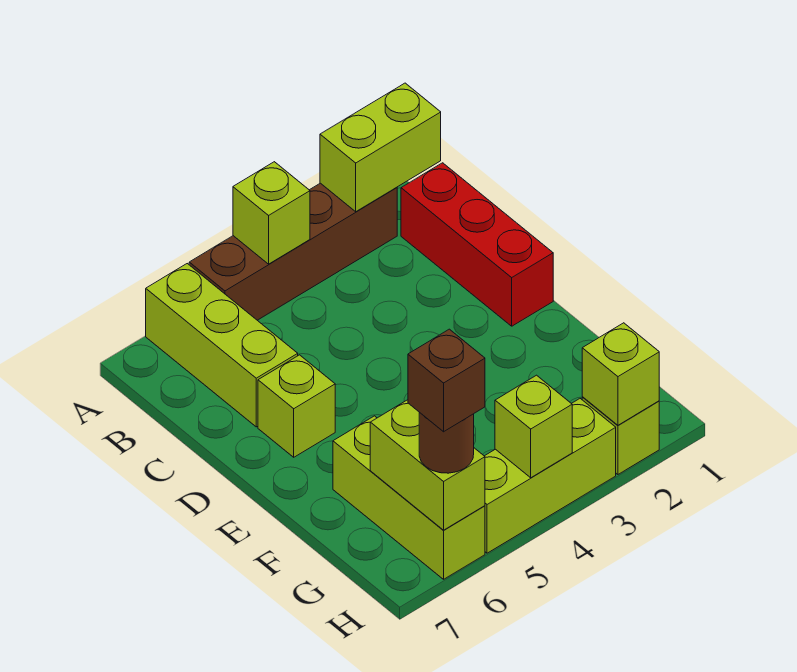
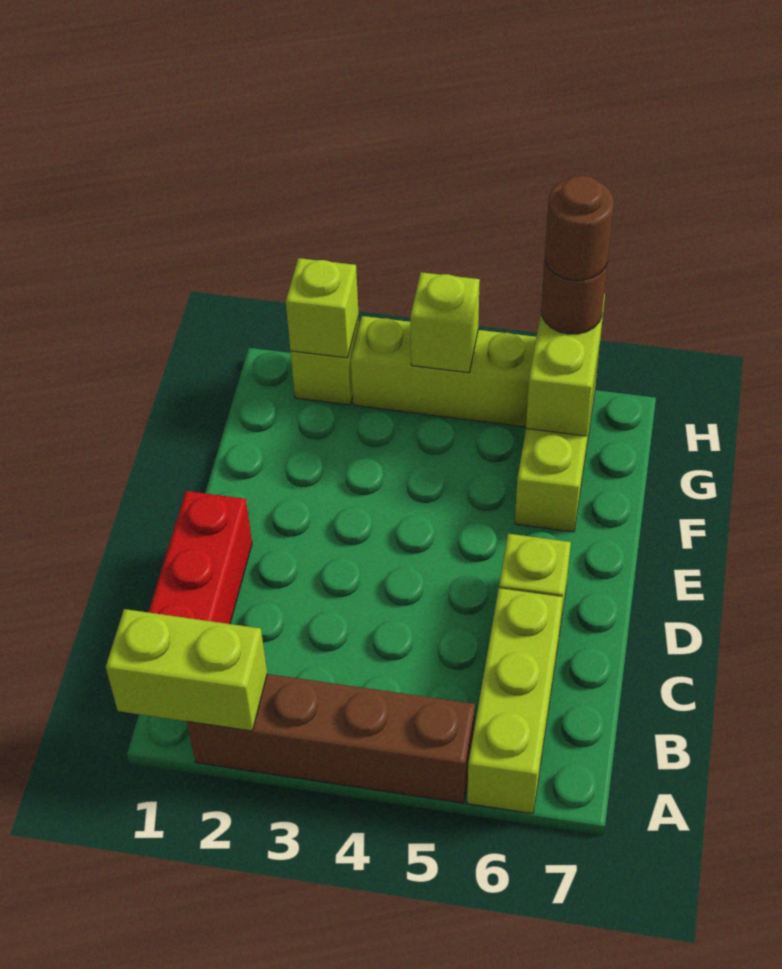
lime 1x1 brick [233,162,310,264] -> none
brown 1x1 brick [408,329,485,432] -> brown 1x1 round brick [545,176,614,280]

